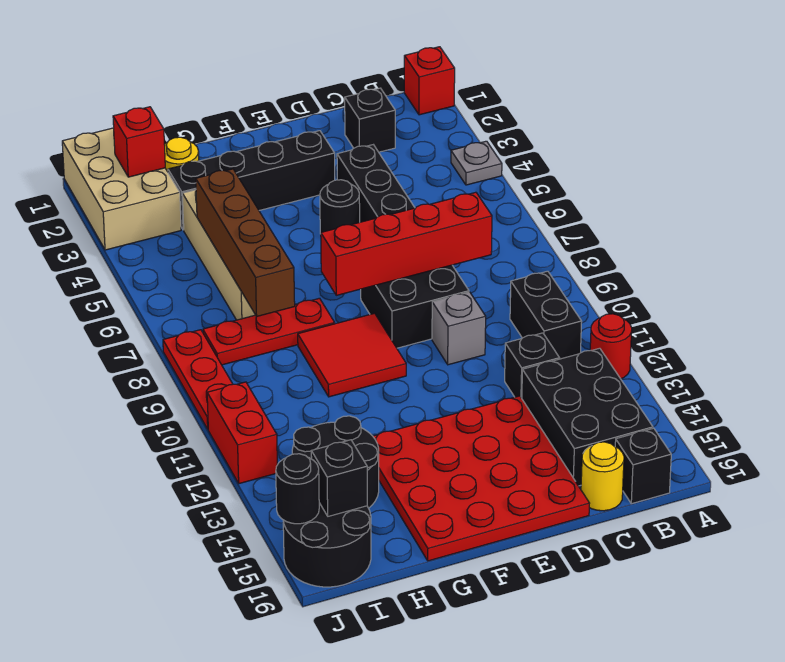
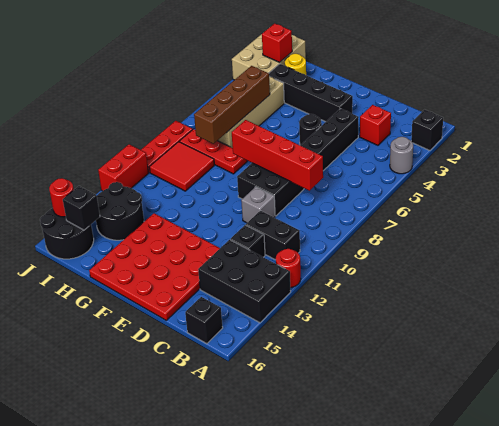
red 1x1 brick [404,47,455,115] -> red 1x1 brick moved to [360,105,391,145]
grey 1x1 plate [451,141,502,185] -> grey 1x1 round brick [390,137,413,174]
black 1x2 brick [510,271,582,359] -> black 1x2 brick turned to [246,211,300,260]
black 2x3 brick [522,348,653,486] -> black 2x3 brick turned to [198,240,291,323]
black 1x1 brick [345,88,395,152] -> black 1x1 brick moved to [411,110,443,150]
yellow 1x1 round brick [581,442,624,511] -> none
red 2x2 tile [298,313,406,397] -> red 2x2 tile moved to [149,142,214,191]
black 1x1 round brick [276,454,319,524] -> red 1x1 round brick [49,178,74,217]

